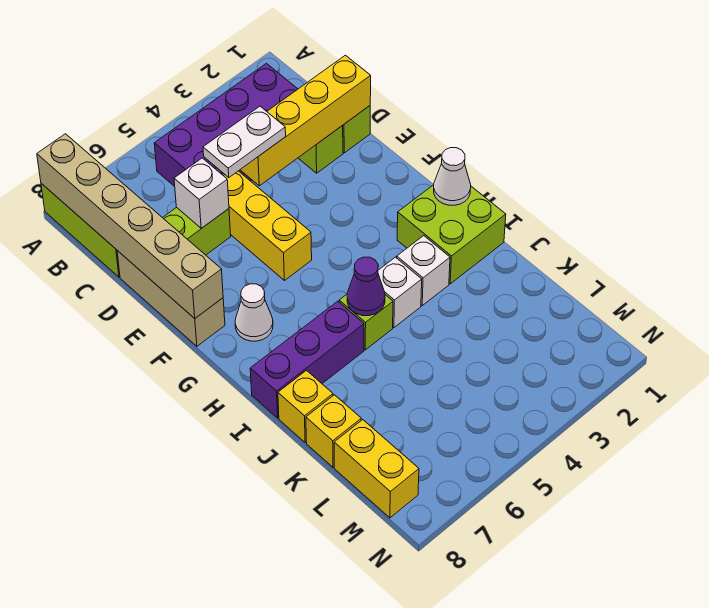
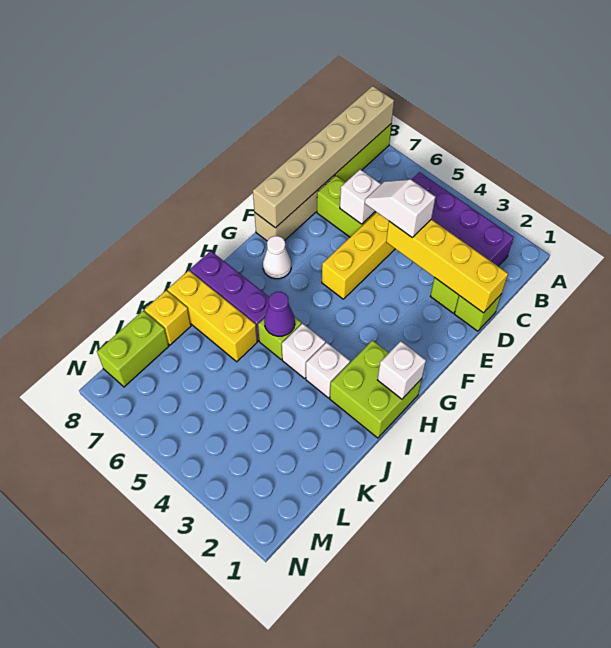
white 1x2 plate [203,106,286,177] -> white 1x2 slope [365,179,435,237]
white 1x1 cone [434,148,471,205] -> white 1x1 brick [378,341,426,399]
yellow 1x1 brick [278,371,333,442] -> yellow 1x3 brick [168,270,257,362]
yellow 1x2 brick [334,420,419,518] -> lime 1x2 brick [97,311,169,387]

